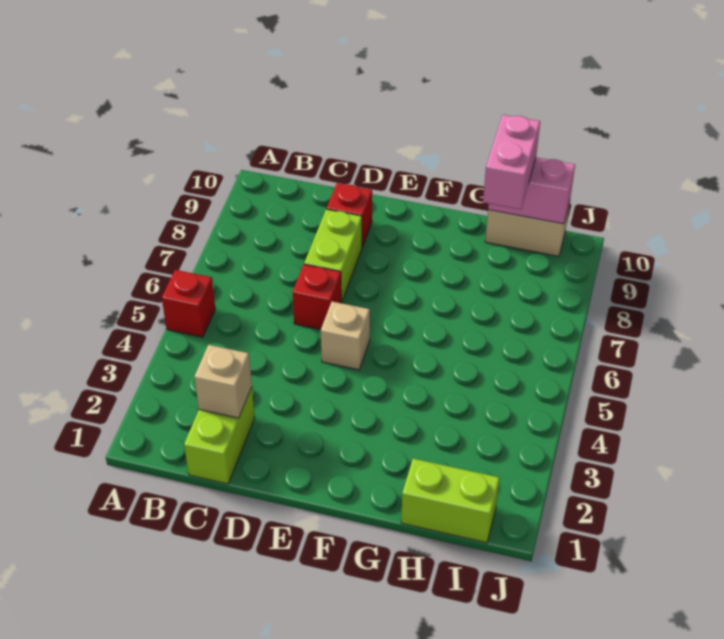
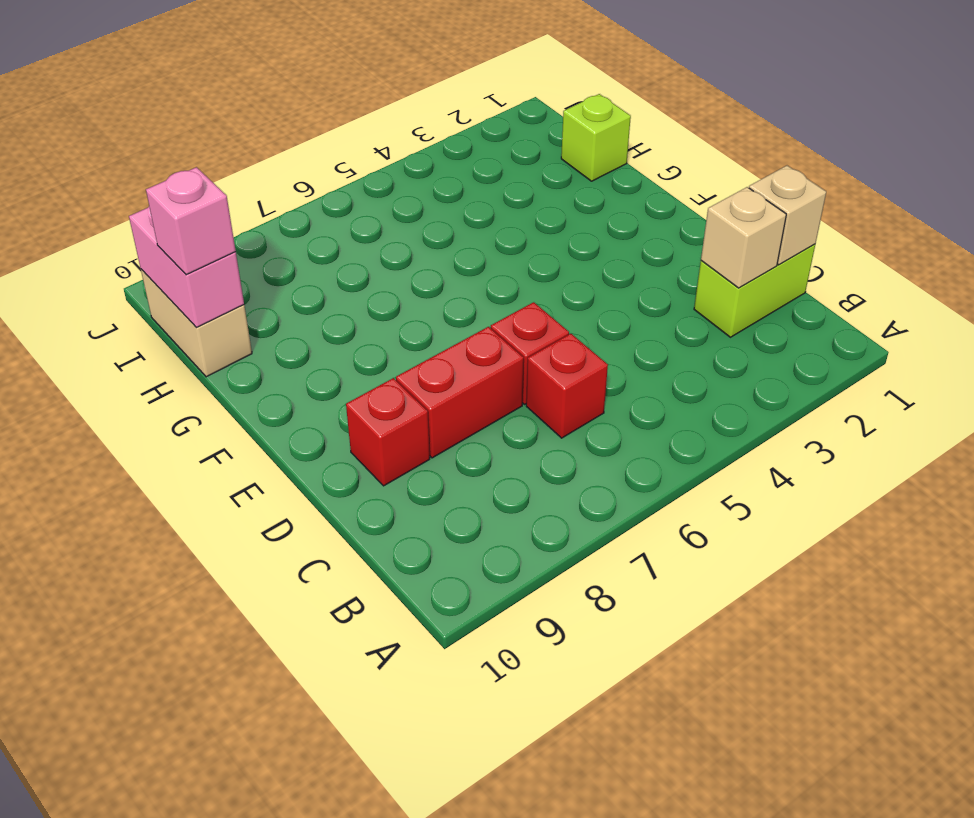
red 1x1 brick [162,270,215,337] -> red 1x1 brick moved to [526,334,608,438]
lime 1x2 brick [304,209,362,302] -> red 1x2 brick [396,327,524,458]
tan 1x1 brick [321,302,370,370] -> tan 1x1 brick moved to [749,166,826,265]
lime 1x2 brick [401,459,500,543] -> lime 1x1 brick [561,94,631,181]
pink 1x2 brick [483,115,540,210] -> pink 1x1 brick [146,167,236,275]

